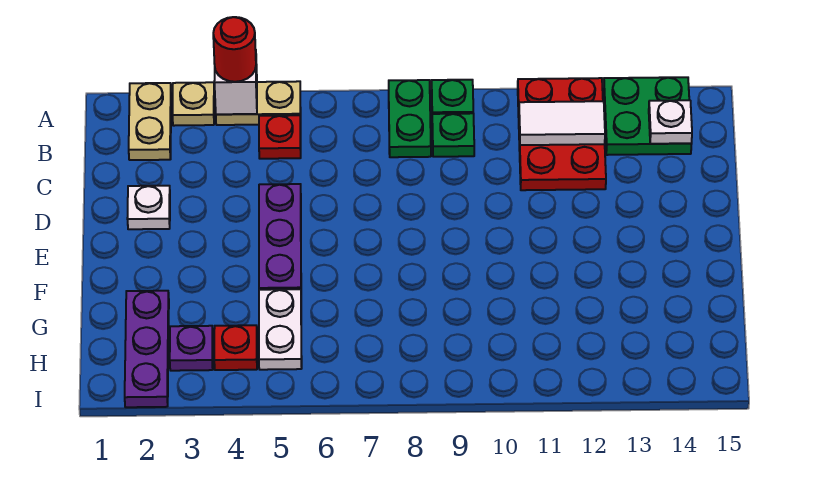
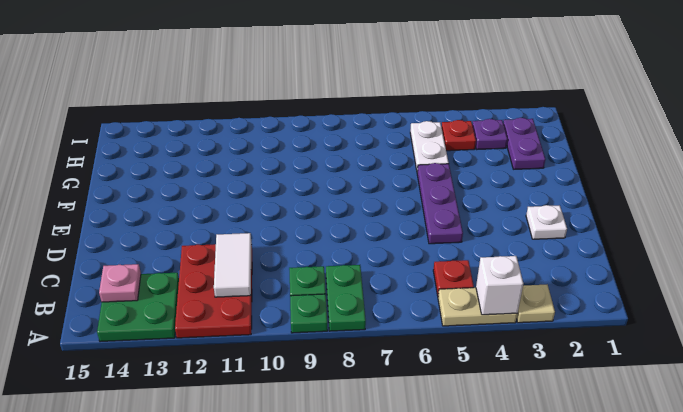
tan 1x2 plate [129,83,171,160] -> none
red 1x1 round brick [213,17,256,82] -> none
white 1x2 tile [519,101,605,145] -> white 1x2 tile turned to [214,233,252,297]
white 1x1 plate [649,100,692,144] -> pink 1x1 plate [99,264,141,302]
purple 1x3 plate [125,291,169,407] -> purple 1x2 plate [503,118,545,169]

